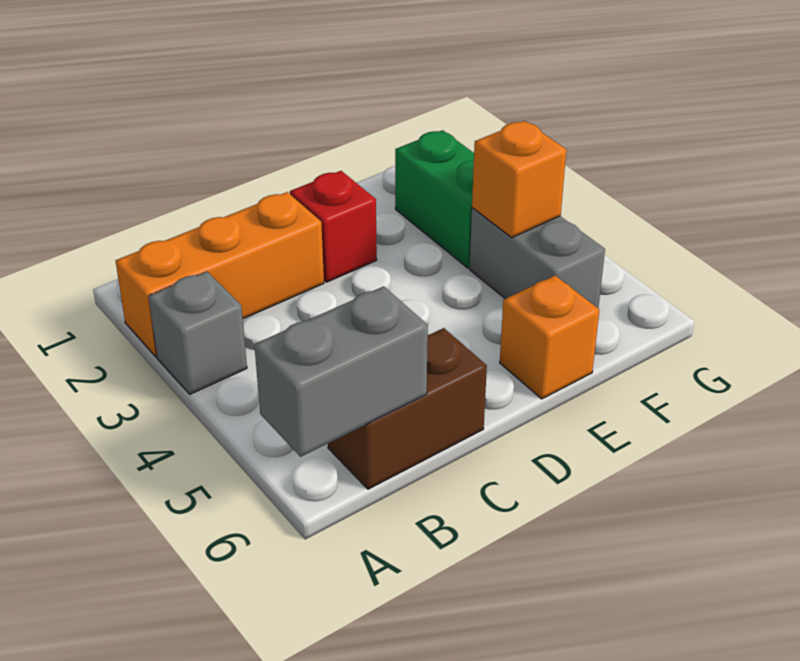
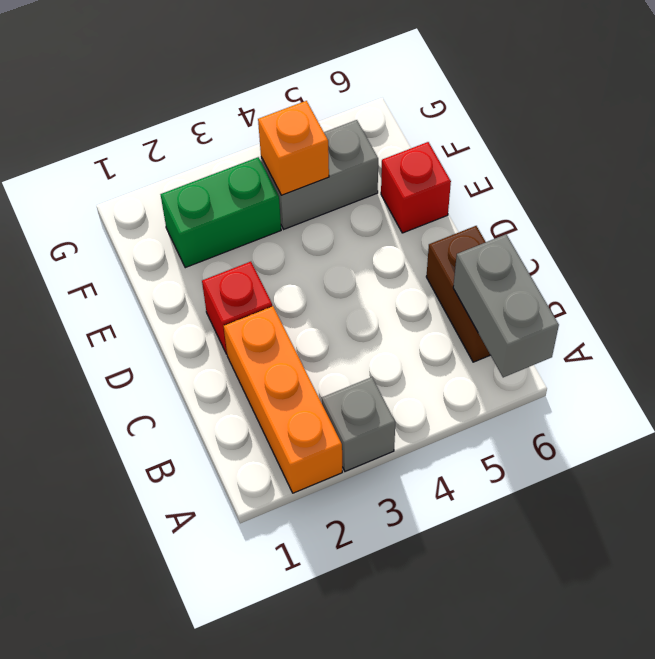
orange 1x1 brick [500,276,599,399] -> red 1x1 brick [381,142,451,233]

